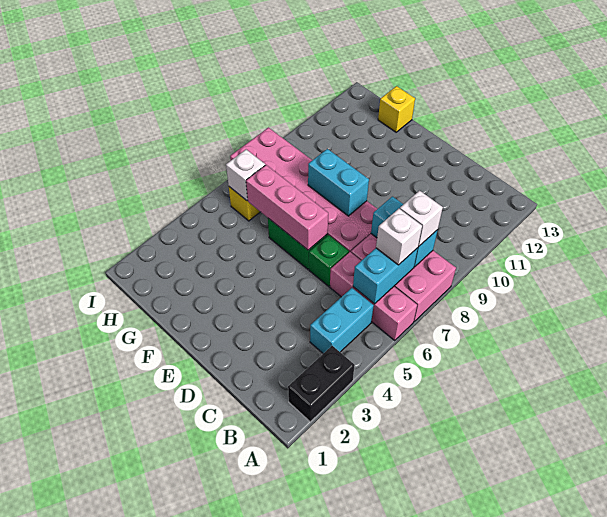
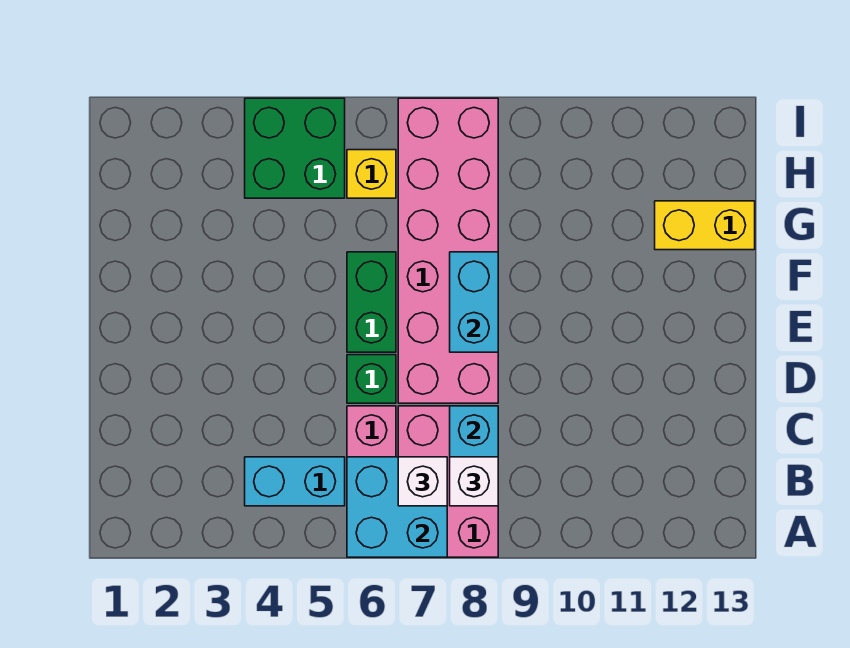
black 1x2 brick [288,346,355,422] -> none
cyan 1x2 brick [353,248,418,304] -> cyan 2x2 brick [347,457,447,557]
pink 1x3 brick [246,165,328,250] -> none
yellow 1x1 brick [378,86,415,132] -> yellow 1x2 brick [655,201,755,250]
none -> green 2x2 brick [245,98,345,198]
white 1x1 brick [226,150,265,201] -> none

